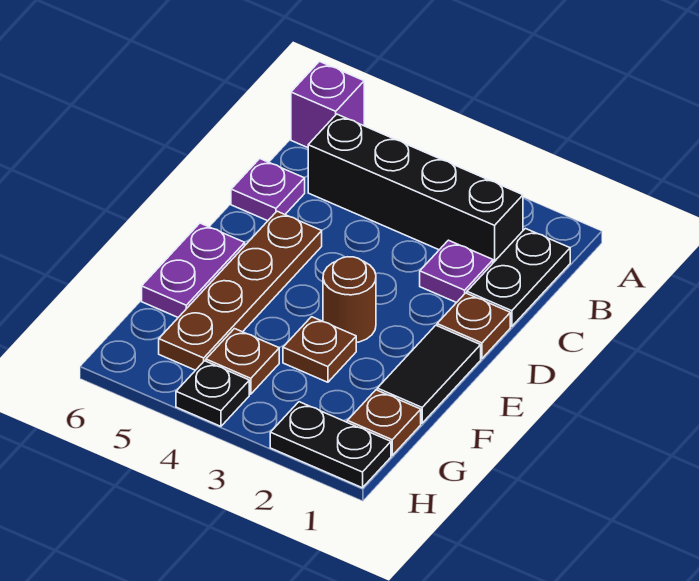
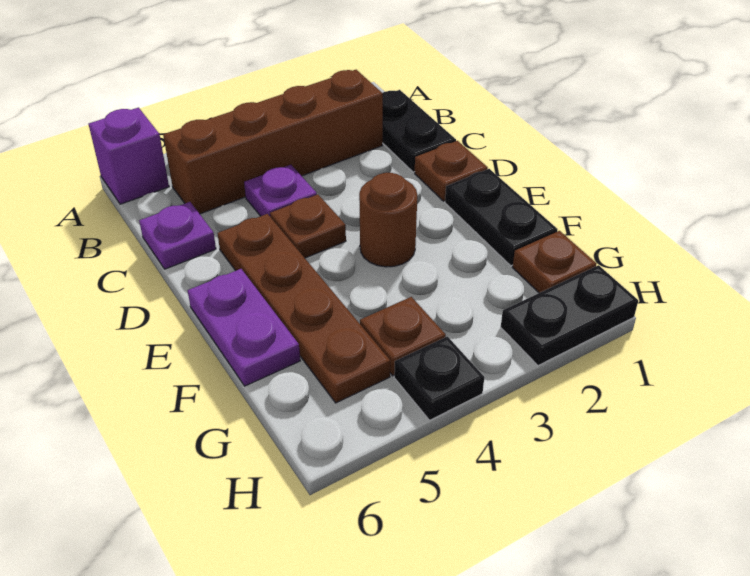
black 1x4 brick [308,114,523,263] -> brown 1x4 brick [163,70,383,214]
purple 1x1 plate [420,240,493,303] -> purple 1x1 plate moved to [244,165,317,216]
black 1x2 tile [377,325,481,423] -> black 1x2 plate [445,169,558,266]
brown 1x1 plate [283,317,356,382] -> brown 1x1 plate moved to [270,194,346,258]

